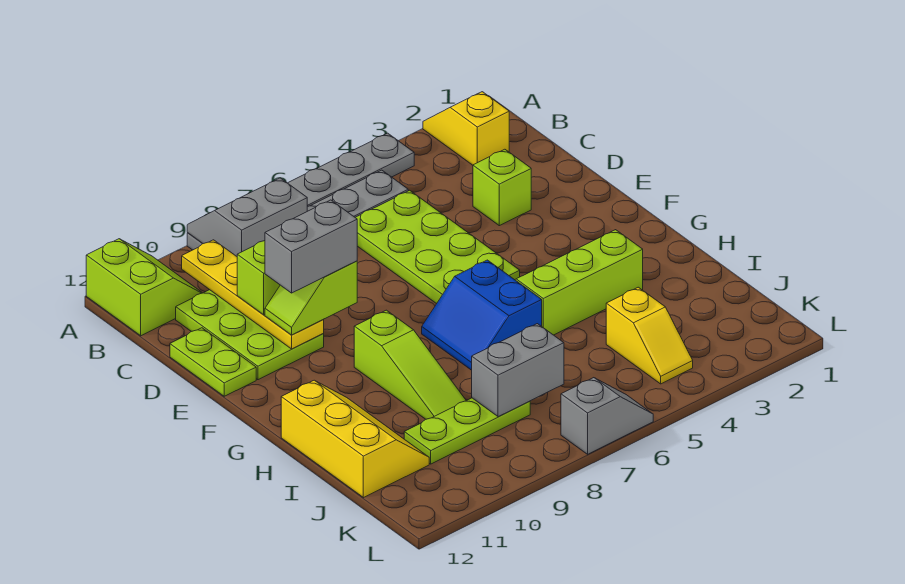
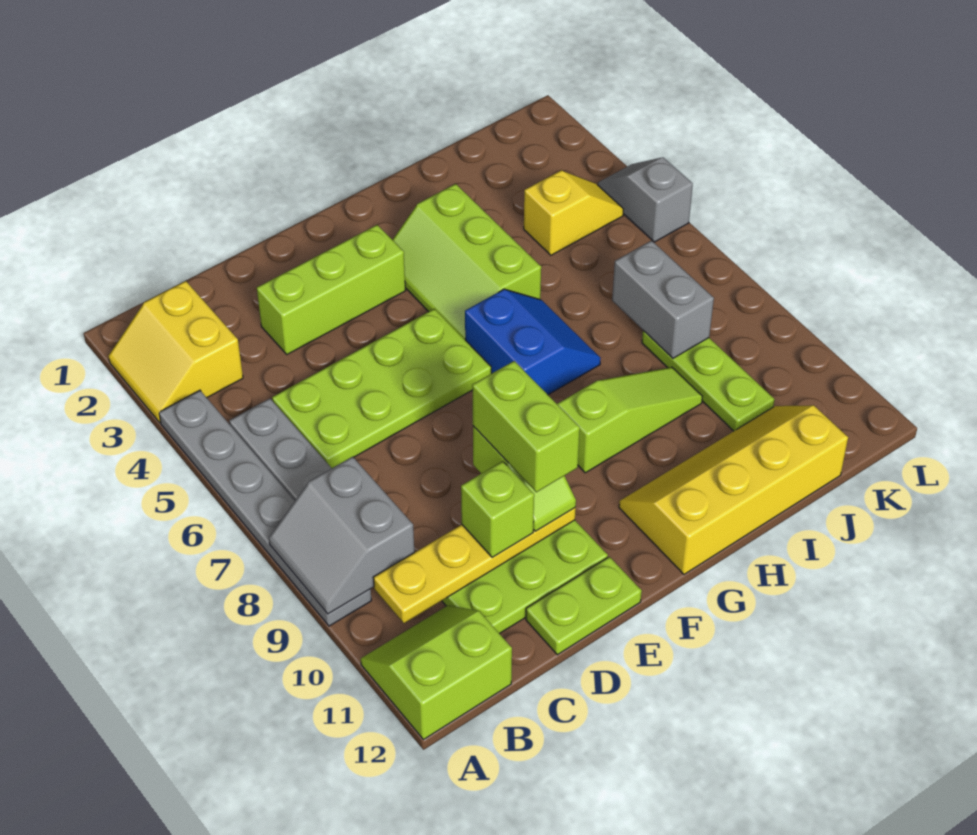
yellow 1x2 slope [423,92,509,165] -> yellow 2x2 slope [108,281,243,423]
lime 1x1 brick [473,149,531,226] -> lime 1x3 brick [257,225,406,354]
grey 1x2 brick [265,200,357,293] -> lime 1x2 brick [472,361,580,492]
blue 2x2 slope [422,260,542,370] -> blue 2x2 slope turned to [465,289,601,395]
yellow 2x3 slope [281,380,429,498] -> yellow 2x4 slope [619,405,848,574]
grey 1x2 slope [561,378,653,454] -> grey 1x2 slope moved to [598,157,693,242]

